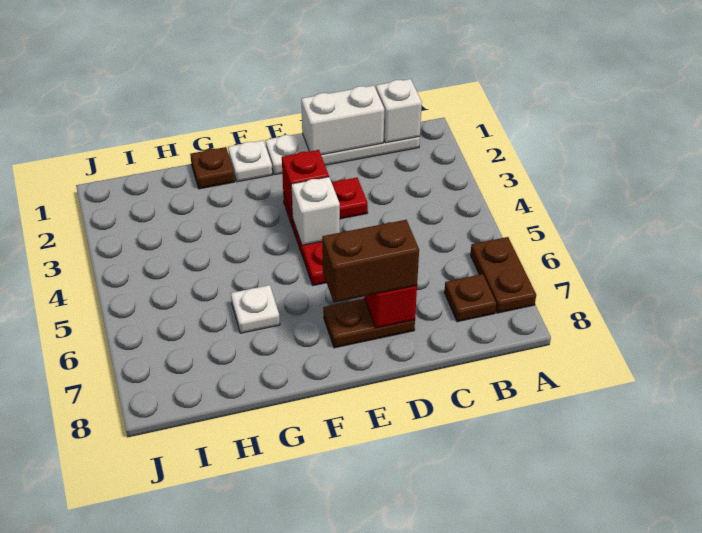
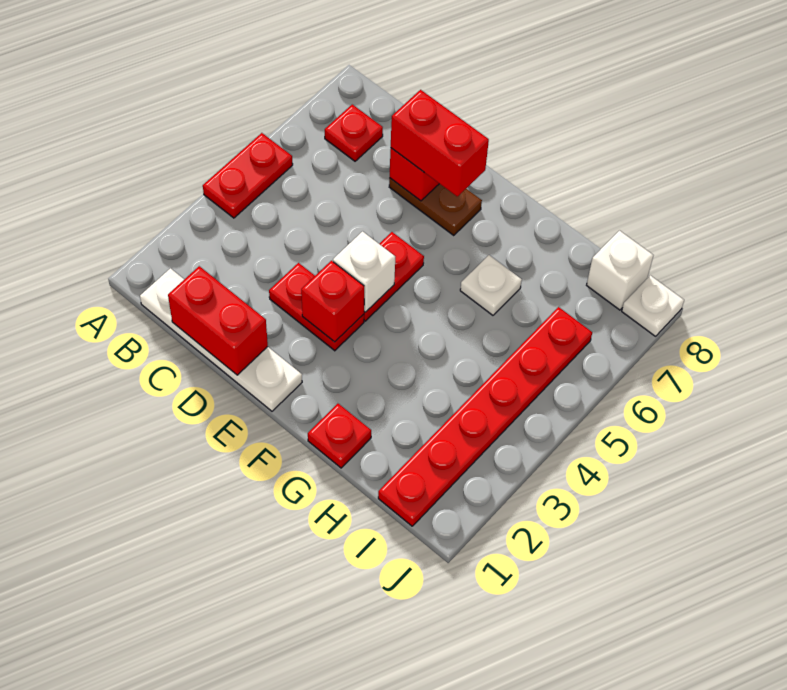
none -> red 1x2 plate [203,133,293,218]
brown 1x2 plate [470,237,536,313] -> none
white 1x1 brick [376,79,422,143] -> white 1x1 brick moved to [587,231,653,310]
brown 1x1 plate [444,274,496,322] -> red 1x1 plate [325,105,383,161]
white 1x2 brick [301,86,384,155] -> red 1x2 brick [168,266,268,375]
brown 1x2 brick [322,220,419,303] -> red 1x2 brick [391,90,489,196]
white 1x1 plate [228,140,272,182] -> white 1x1 plate moved to [622,275,684,336]
brown 1x1 plate [190,147,235,189] -> red 1x1 plate [308,404,371,468]
none -> red 1x6 plate [378,307,592,526]

